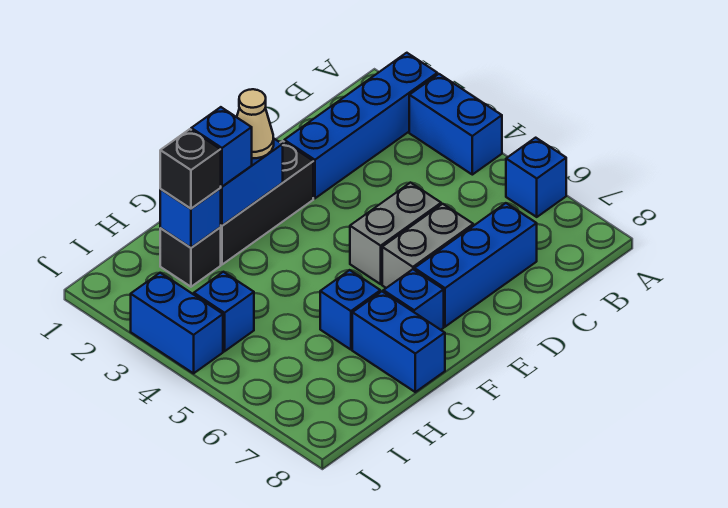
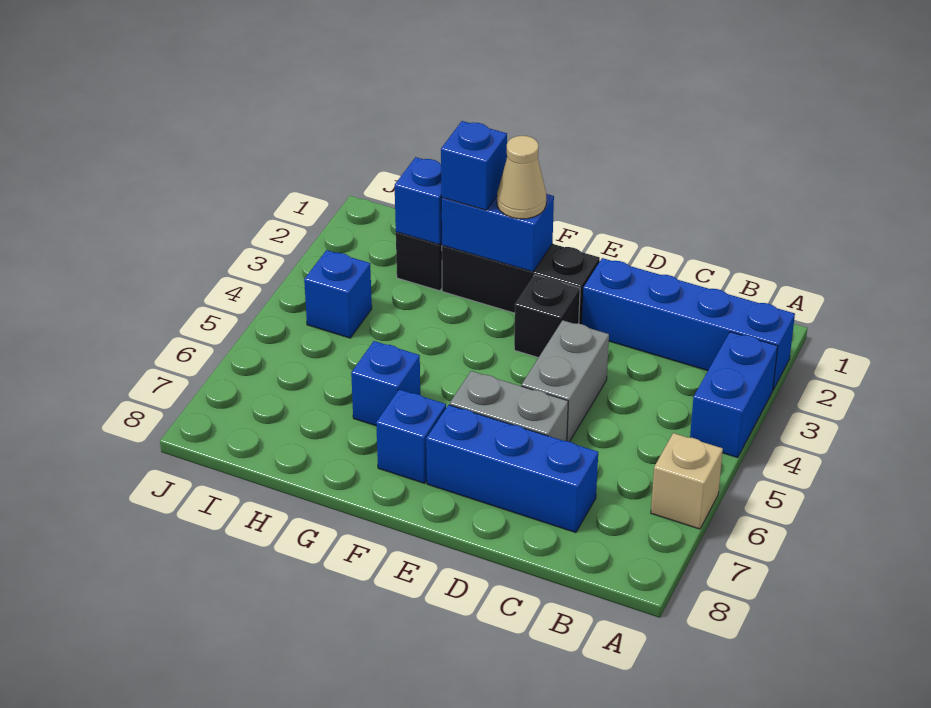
blue 1x1 brick [506,138,566,217] -> tan 1x1 brick [651,433,723,529]
grey 1x2 brick [350,183,441,284] -> grey 1x2 brick turned to [521,320,609,442]
blue 1x2 brick [352,292,445,392] -> none
black 1x1 brick [160,129,221,209] -> black 1x1 brick moved to [514,275,580,358]
blue 1x2 brick [131,273,223,373] -> none

